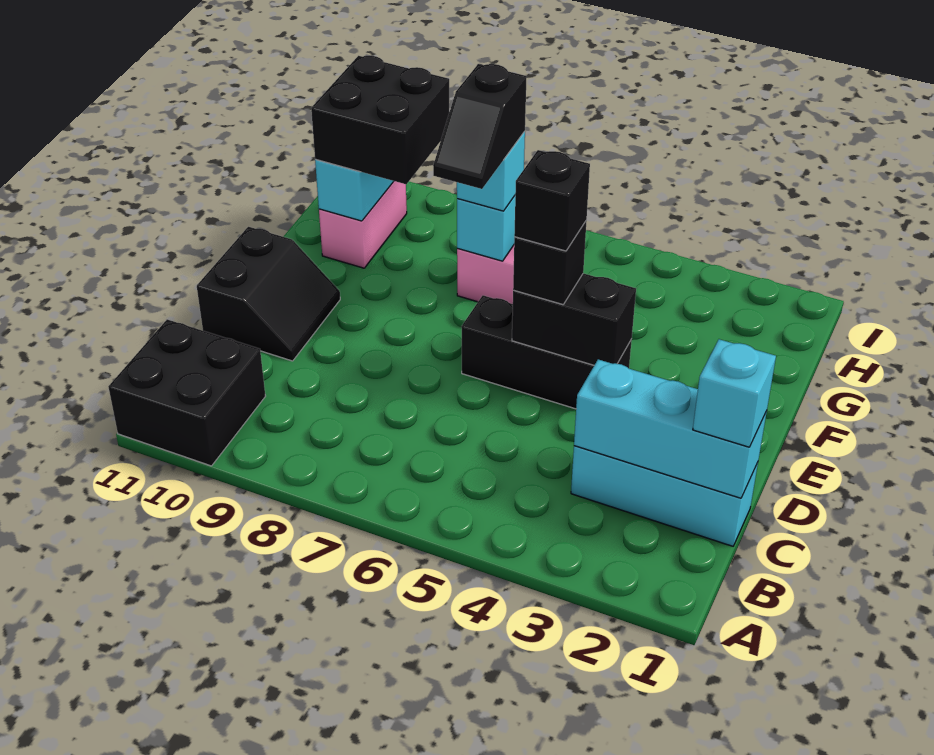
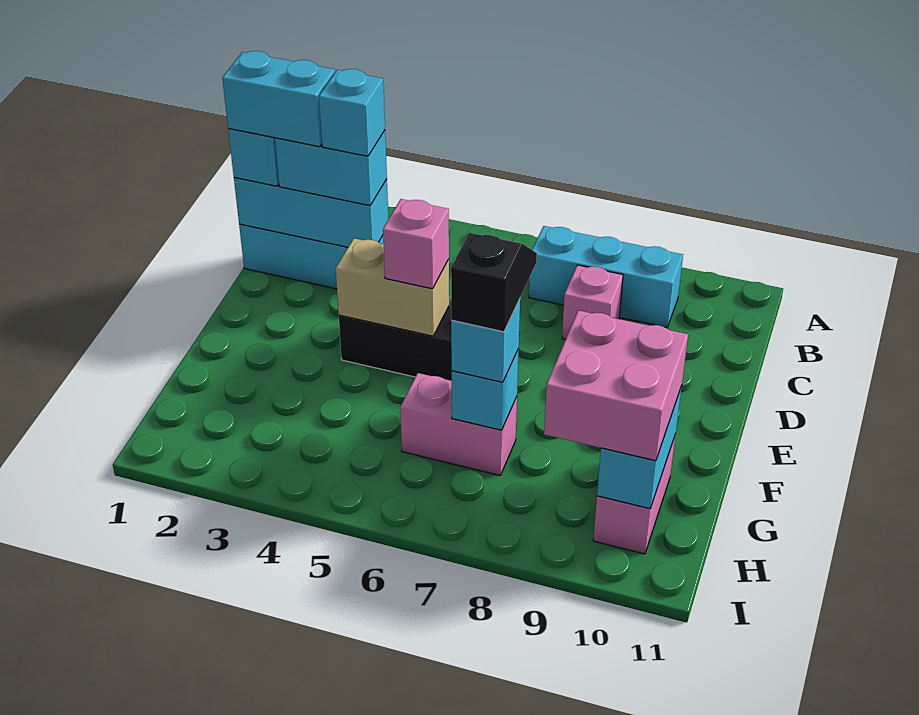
black 2x2 brick [108,319,265,466] -> none
none -> cyan 1x3 brick [529,226,683,328]
none -> cyan 1x2 brick [222,51,335,147]
none -> cyan 1x2 brick [275,131,387,206]
none -> cyan 1x1 brick [319,69,385,156]
none -> pink 1x1 brick [562,265,623,339]
black 2x2 slope [197,227,340,361] -> none
black 1x2 brick [512,273,636,365] -> tan 1x2 brick [336,238,449,336]
black 1x1 brick [513,220,587,305] -> pink 1x1 brick [383,199,449,289]
black 1x1 brick [514,150,590,251] -> none
black 2x2 brick [311,56,449,184] -> pink 2x2 brick [544,310,688,461]

